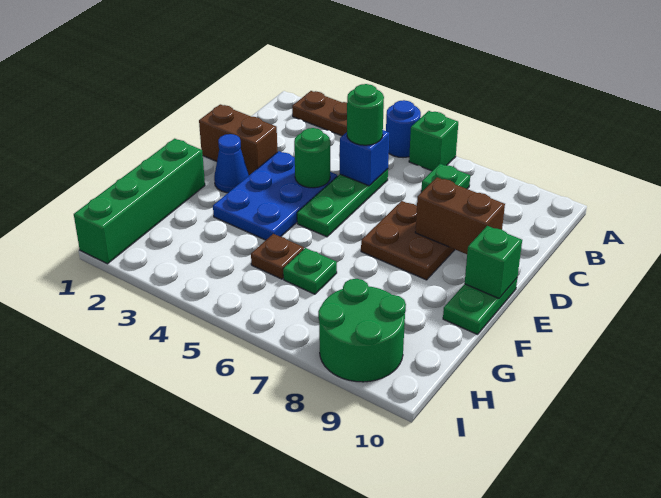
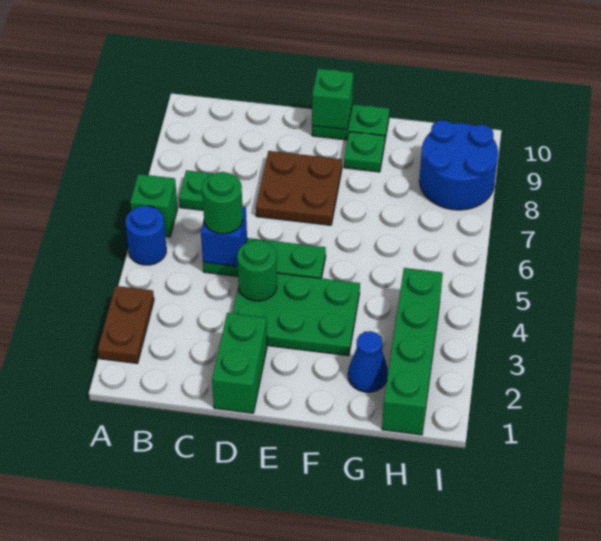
brown 1x2 brick [199,104,277,175] -> green 1x2 brick [212,313,267,413]
blue 2x3 plate [213,151,337,240] -> green 2x3 plate [232,273,360,356]
brown 1x2 brick [415,177,505,254] -> none
blue 1x1 cone [214,134,249,193] -> blue 1x1 cone moved to [348,331,388,392]
green 1x4 brick [74,139,205,264] -> green 1x4 brick turned to [382,268,443,435]
brown 1x1 plate [251,234,304,279] -> none
green 1x1 plate [283,248,337,294] -> green 1x1 plate moved to [344,132,385,172]
green 2x2 round brick [318,279,406,382] -> blue 2x2 round brick [419,120,498,210]

